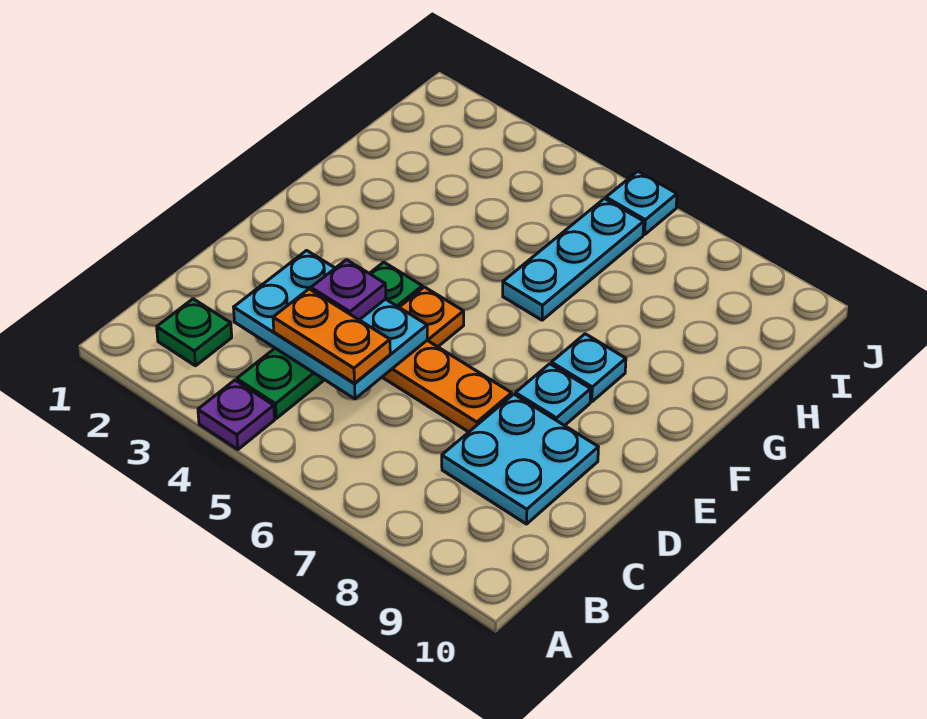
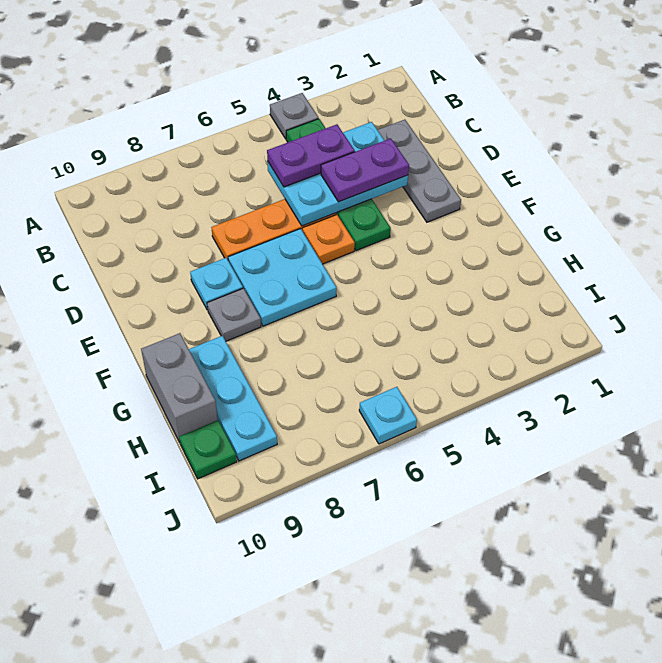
purple 1x1 plate [198,380,275,450] -> grey 1x1 plate [270,93,318,139]
green 1x1 plate [157,299,232,366] -> green 1x1 plate moved to [179,420,237,479]
none -> grey 1x3 plate [378,120,461,222]
orange 1x2 plate [273,289,390,384] -> purple 1x2 plate [267,124,355,187]
cyan 2x2 plate [442,394,598,524] -> cyan 2x2 plate moved to [228,229,337,326]
purple 1x1 plate [311,260,386,320] -> purple 1x2 plate [321,138,409,202]
cyan 1x1 plate [551,334,626,402] -> grey 1x1 plate [207,288,261,341]
cyan 1x3 plate [503,199,644,320] -> cyan 1x3 plate moved to [189,336,277,461]
none -> grey 1x2 brick [141,333,218,443]

